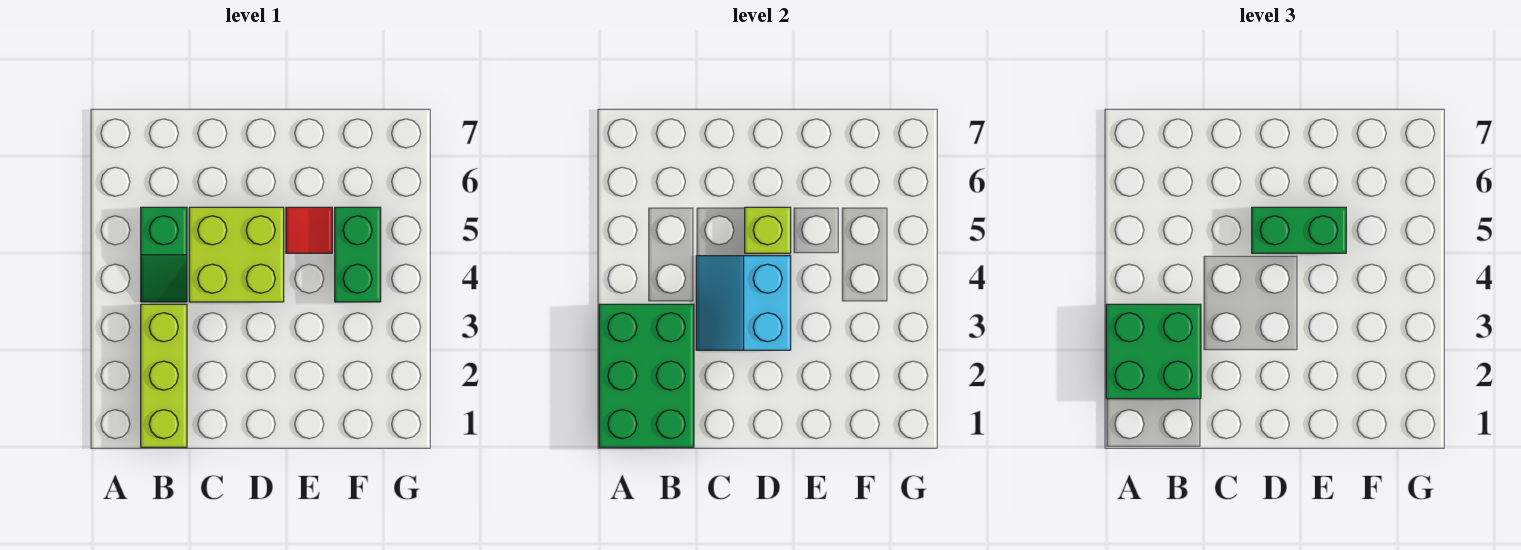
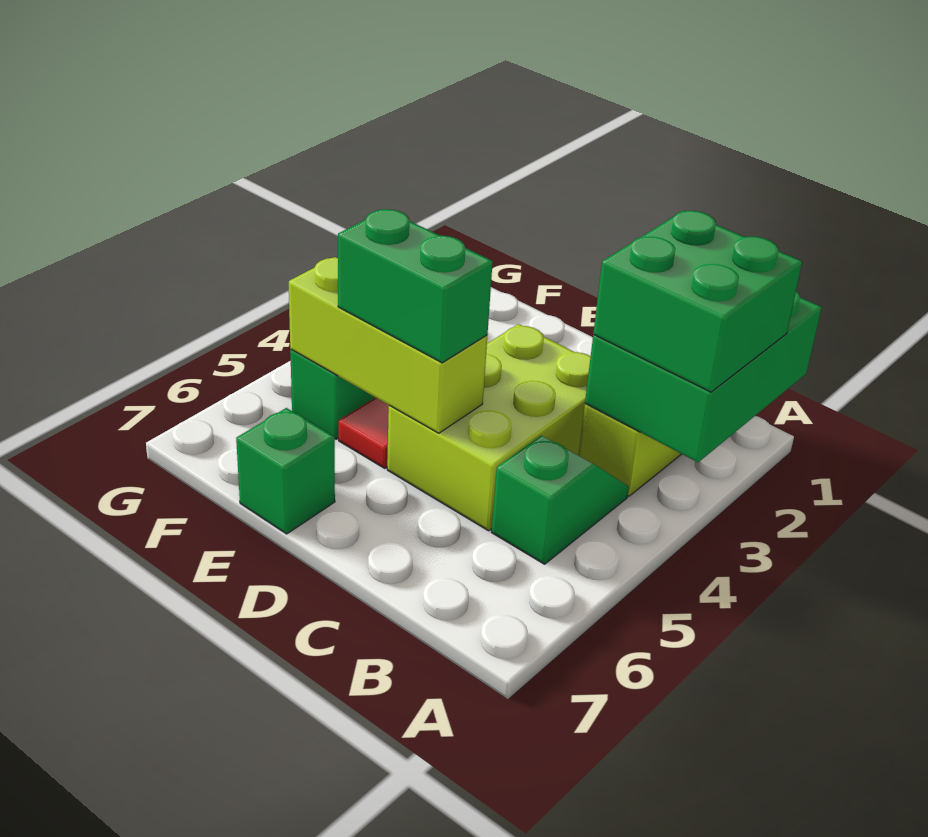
cyan 2x2 slope [696,256,791,350] -> none
lime 2x2 brick [189,207,284,302] -> lime 2x3 brick [387,324,591,531]
lime 1x1 brick [745,207,791,253] -> lime 1x3 brick [289,257,487,433]
none -> green 1x1 brick [236,408,335,534]

